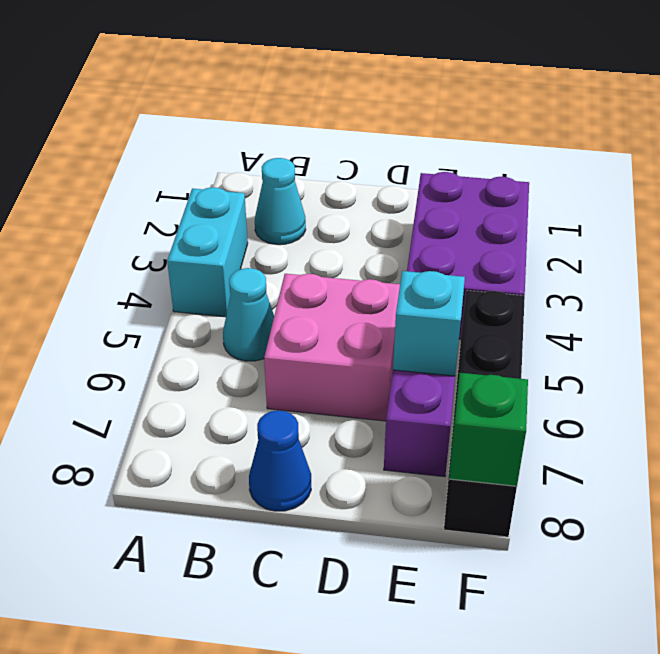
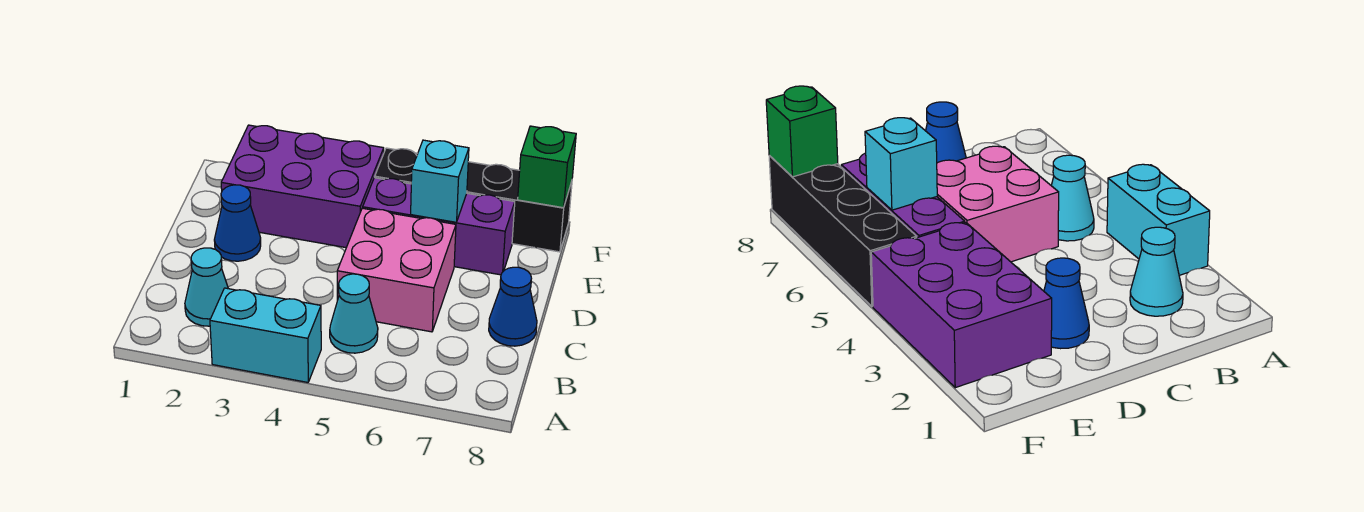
none -> blue 1x1 cone [214,185,261,261]

